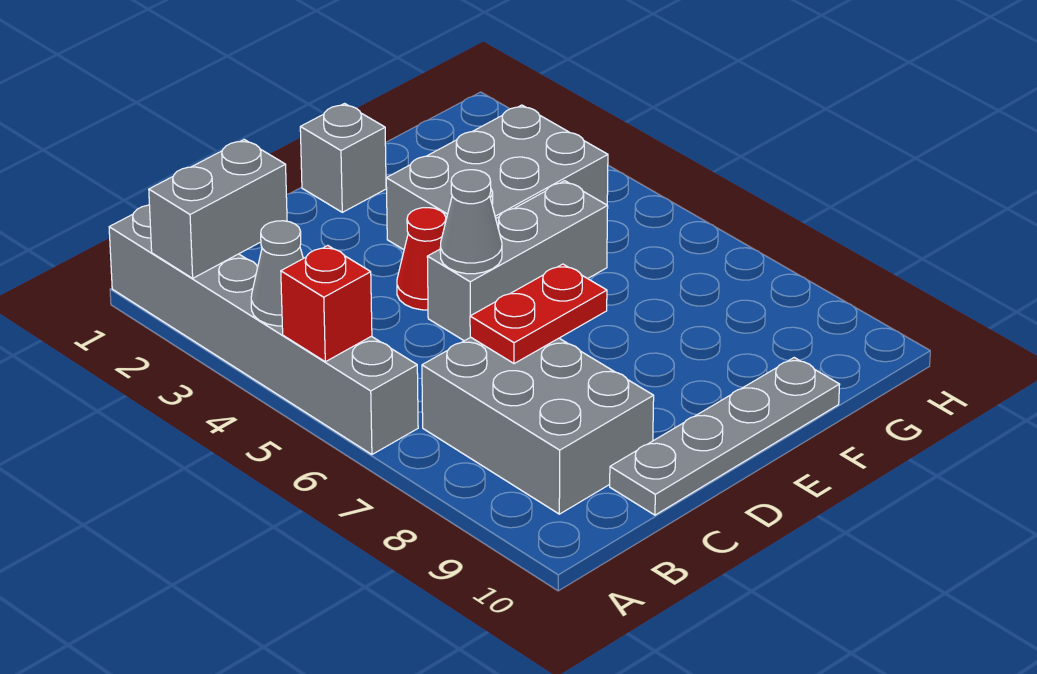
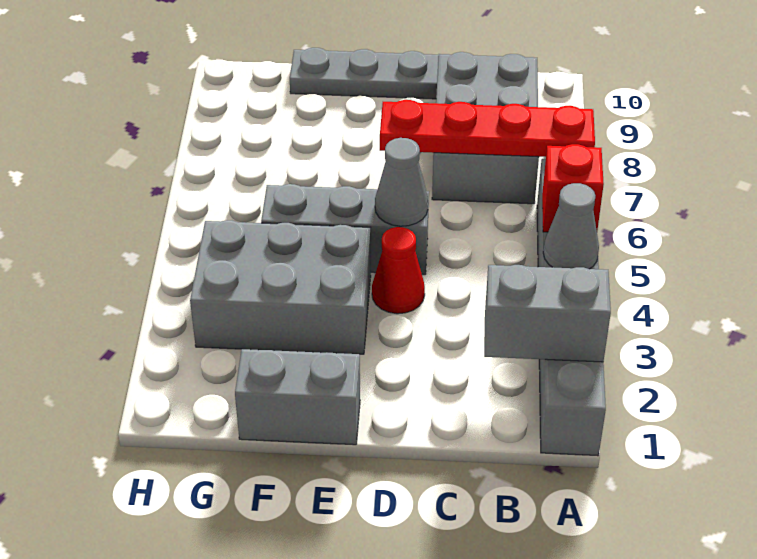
red 1x2 plate [470,264,607,364] -> red 1x4 plate [380,100,595,157]
grey 1x1 brick [300,104,386,212] -> grey 1x2 brick [235,349,360,445]

